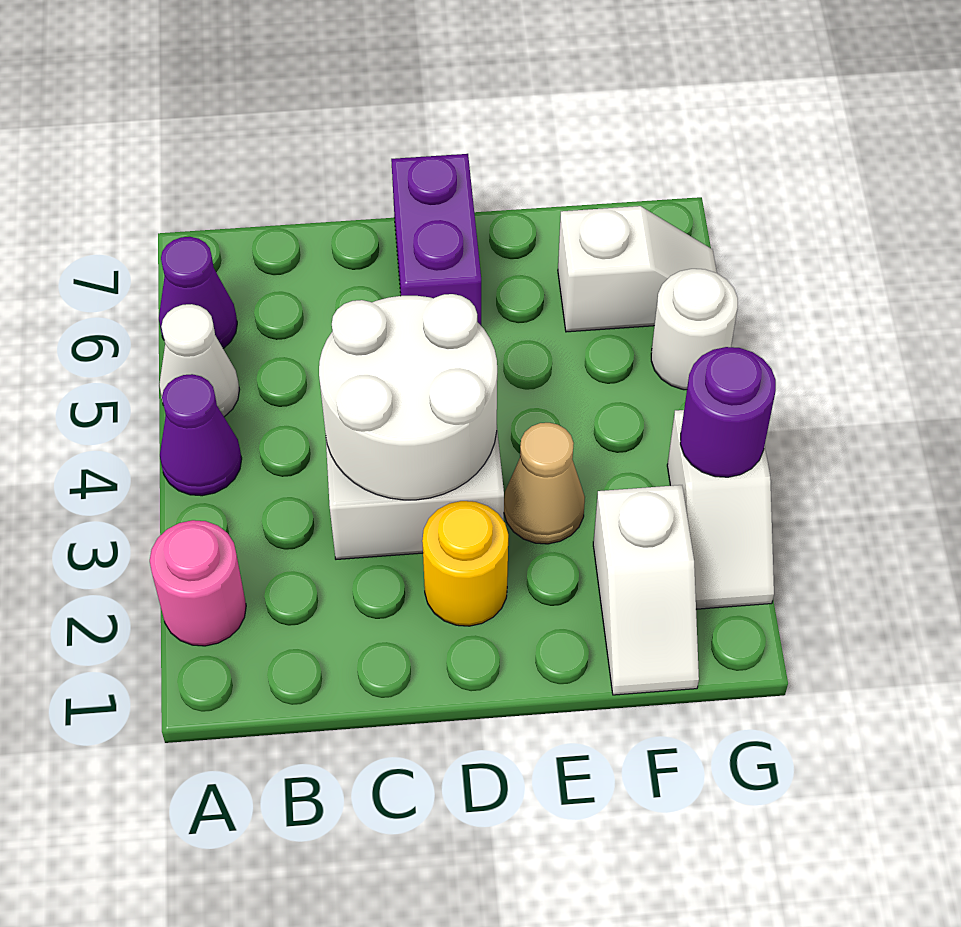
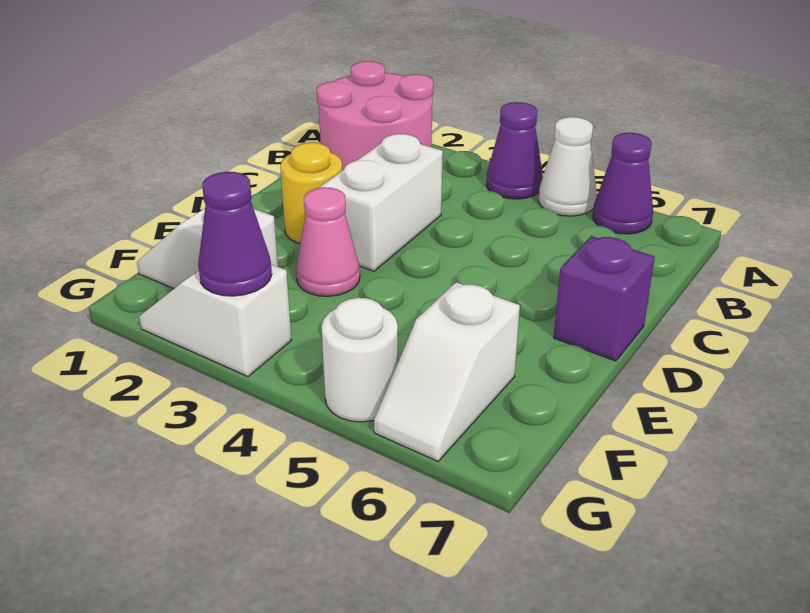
pink 1x1 round brick [150,520,246,646] -> pink 2x2 round brick [317,61,433,170]
white 2x2 round brick [319,294,497,500] -> none
purple 1x2 brick [391,154,481,325] -> purple 1x1 brick [554,236,655,361]
tan 1x1 cone [504,423,585,544] -> pink 1x1 cone [296,187,360,296]
purple 1x1 round brick [680,347,776,477] -> purple 1x1 cone [198,172,272,296]

